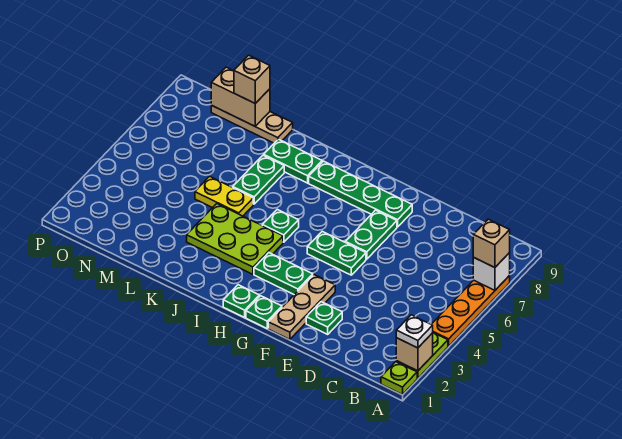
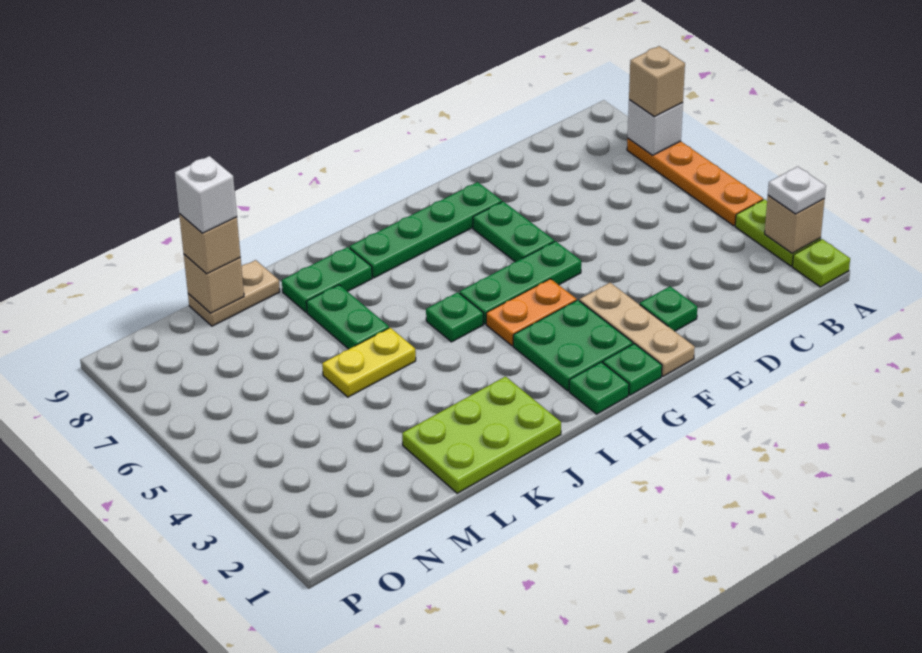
green 1x2 plate [307,231,366,275] -> green 1x3 plate [460,241,581,324]
green 1x2 plate [254,253,313,295] -> green 2x2 plate [513,300,633,391]
none -> orange 1x2 plate [486,279,577,346]
lime 2x3 plate [187,204,283,274] -> lime 2x3 plate moved to [402,377,561,493]
tan 1x3 plate [211,106,293,143] -> tan 1x2 plate [188,260,280,326]
tan 1x2 brick [211,67,270,126] -> tan 1x1 brick [184,255,244,313]
none -> white 1x1 brick [175,156,237,233]

